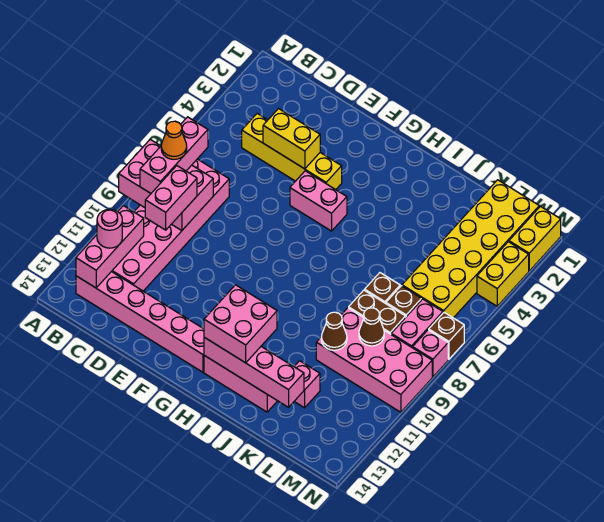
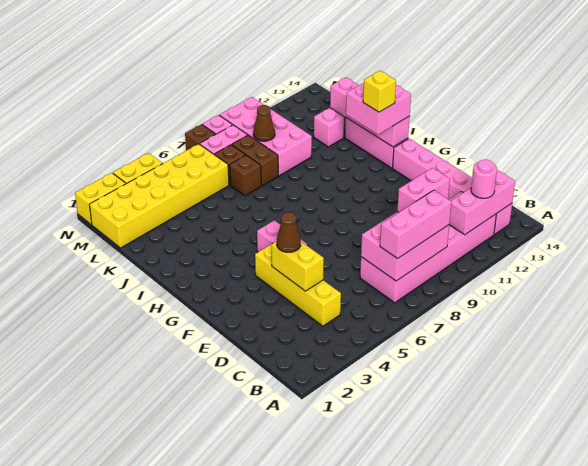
pink 2x3 brick [119,140,213,231] -> pink 2x3 brick turned to [361,212,449,281]
orange 1x1 cone [161,121,187,159] -> none
none -> yellow 1x1 brick [363,71,396,112]
brown 1x1 cone [321,312,347,350] -> brown 1x1 cone moved to [277,212,301,252]

